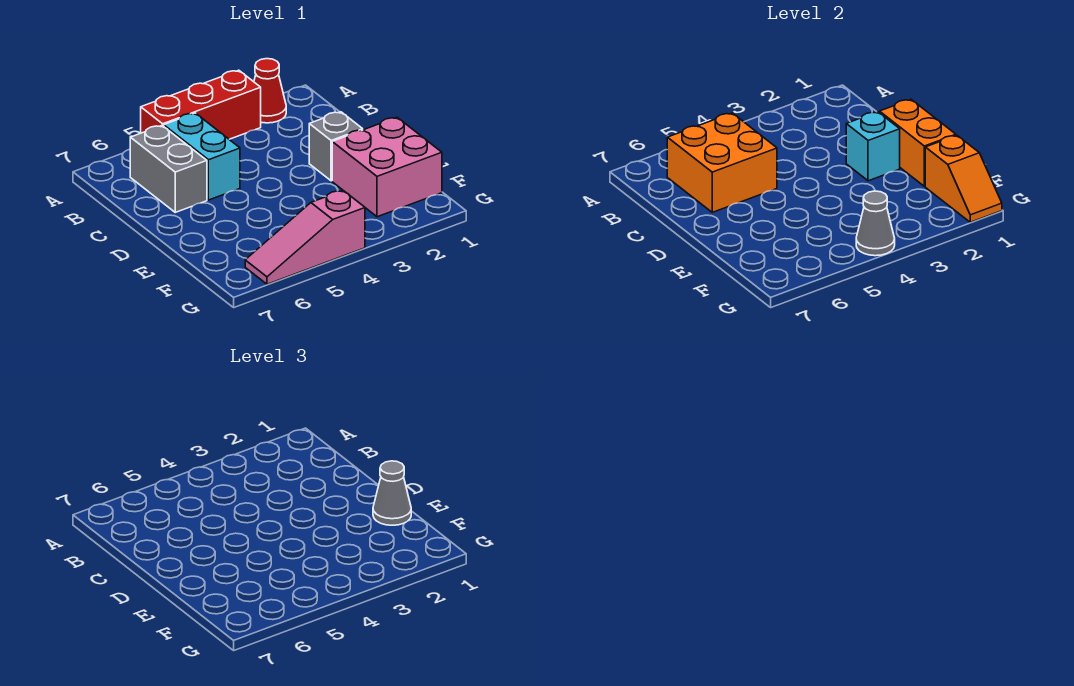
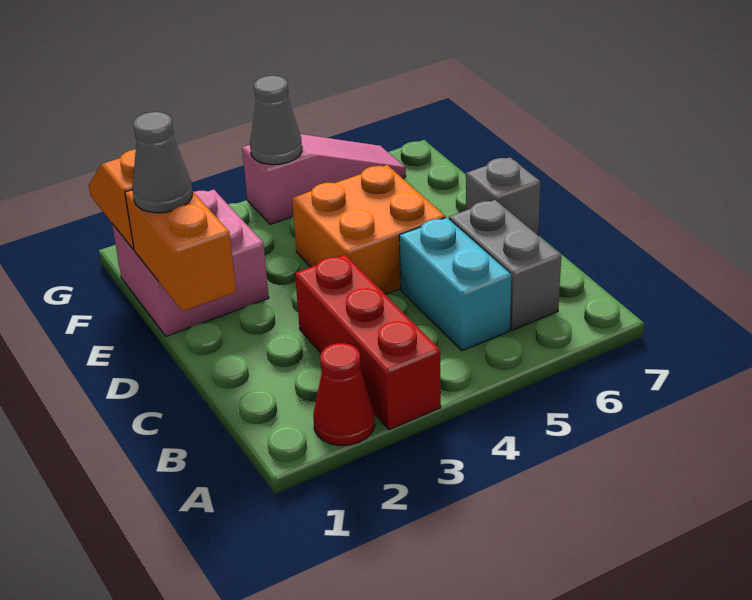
red 1x3 brick [141,70,261,139] -> red 1x3 brick turned to [295,255,441,430]
orange 2x2 brick [667,113,777,212] -> orange 2x2 brick moved to [292,165,445,295]
grey 1x1 brick [309,112,363,181] -> grey 1x1 brick moved to [466,157,541,235]
cyan 1x1 brick [846,112,900,181] -> none

